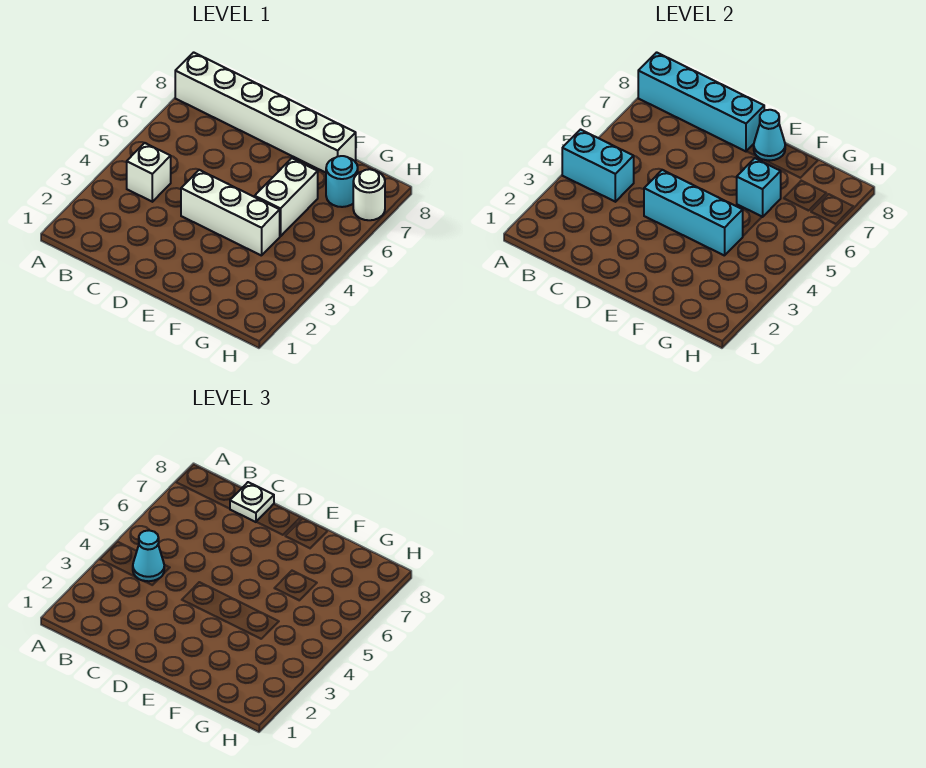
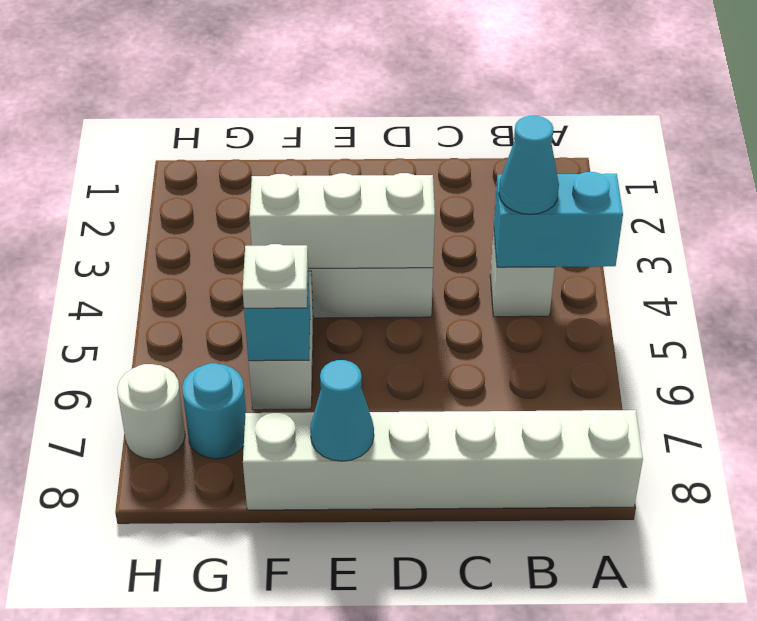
cyan 1x4 brick [638,52,764,151] -> none
white 1x1 plate [230,482,274,522] -> white 1x1 plate moved to [243,244,308,308]
cyan 1x3 brick [644,170,743,256] -> white 1x3 brick [249,173,435,268]

